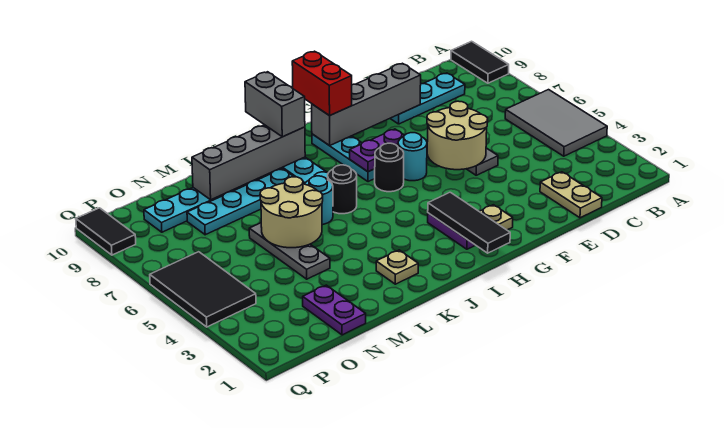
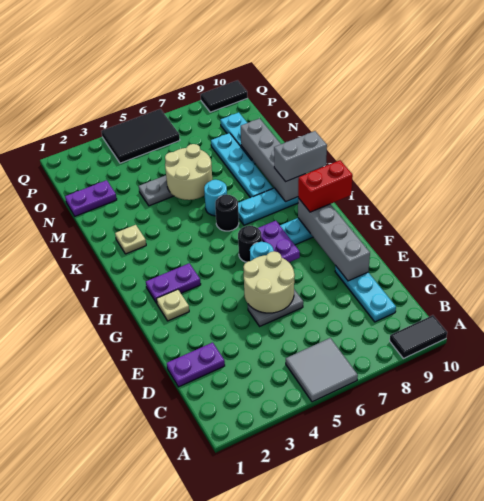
grey 2x3 tile [505,90,607,156] -> grey 2x2 tile [286,338,358,402]
tan 1x2 plate [540,172,602,218] -> purple 1x2 plate [167,342,225,387]
black 1x3 tile [428,192,510,253] -> none

